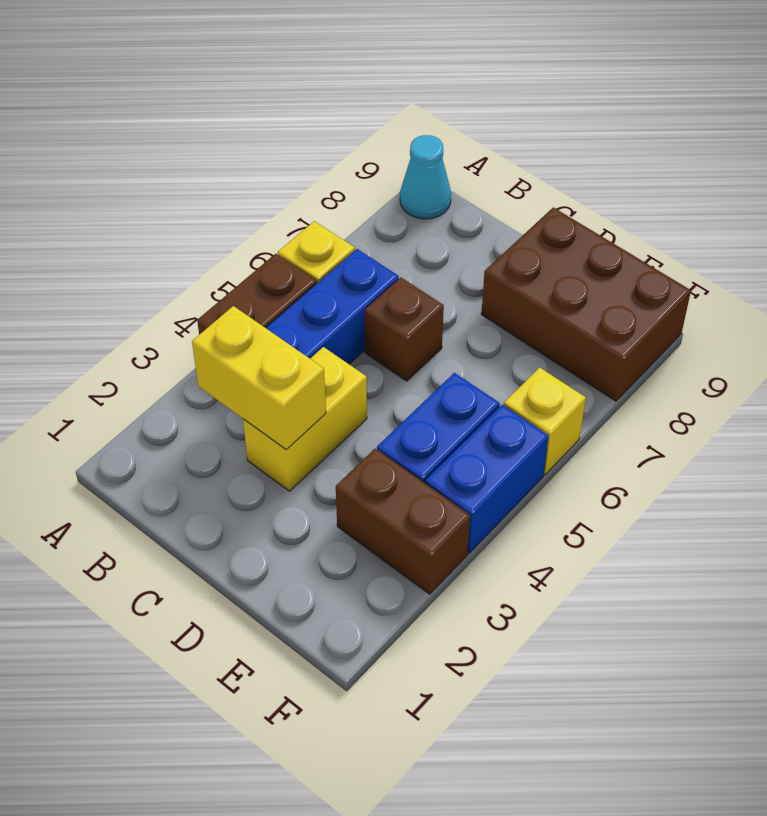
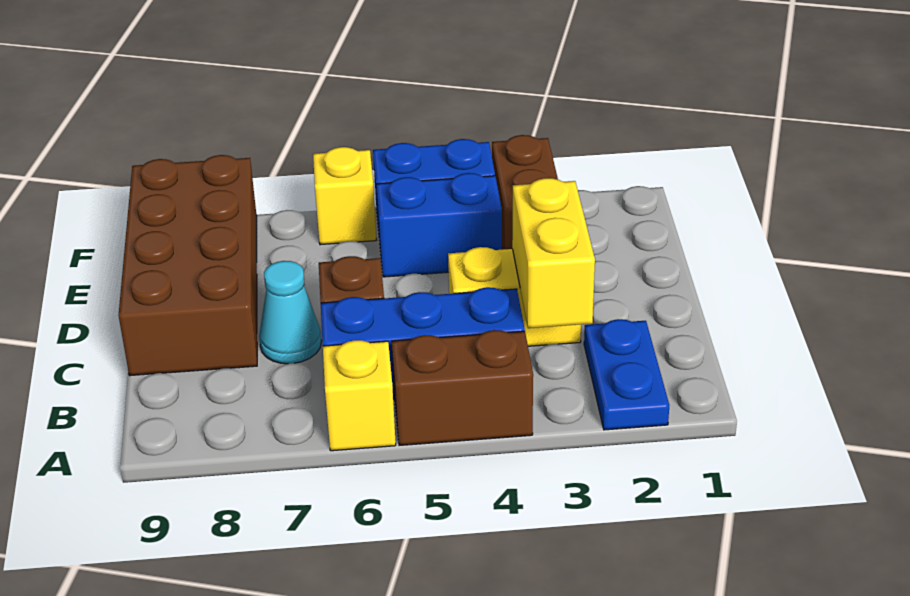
none -> blue 1x2 plate [584,319,669,430]
cyan 1x1 cone [400,135,451,219] -> cyan 1x1 cone moved to [259,261,321,364]
brown 2x3 brick [481,207,691,401] -> brown 2x4 brick [119,155,257,376]

